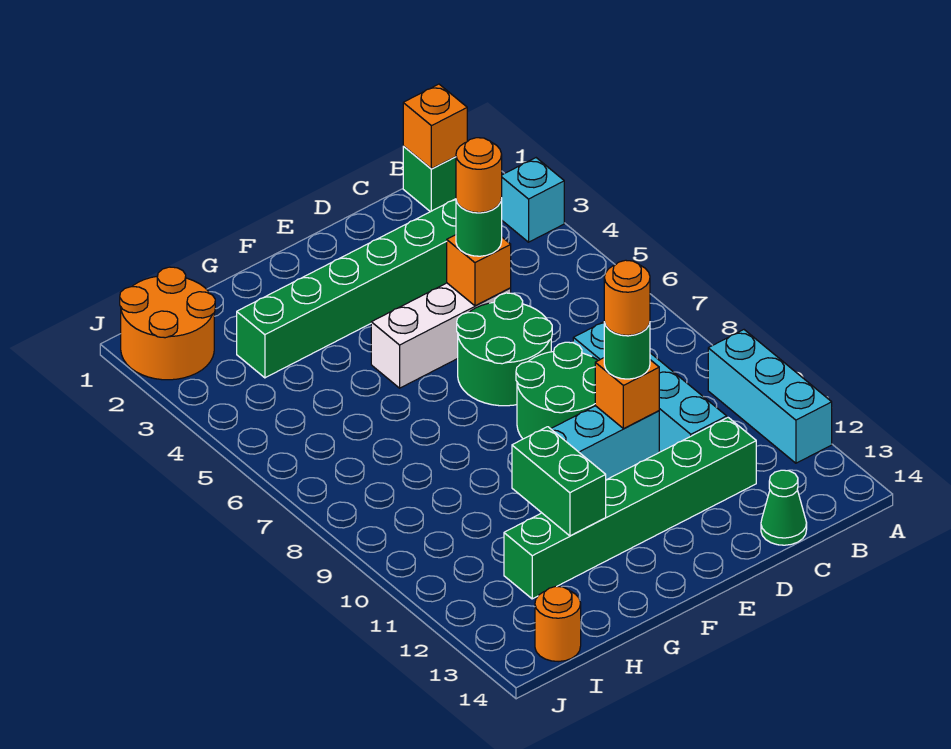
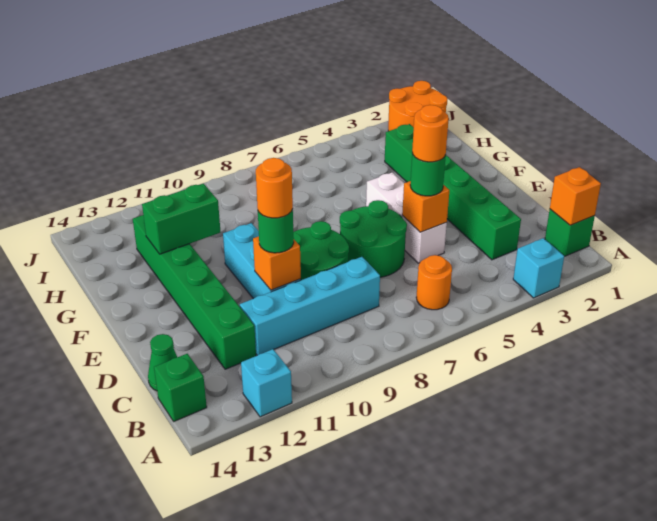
cyan 1x3 brick [708,330,832,463] -> cyan 1x1 brick [241,349,292,417]
none -> green 1x1 brick [154,354,207,421]
orange 1x1 round brick [535,586,581,662] -> orange 1x1 round brick moved to [416,255,452,310]

